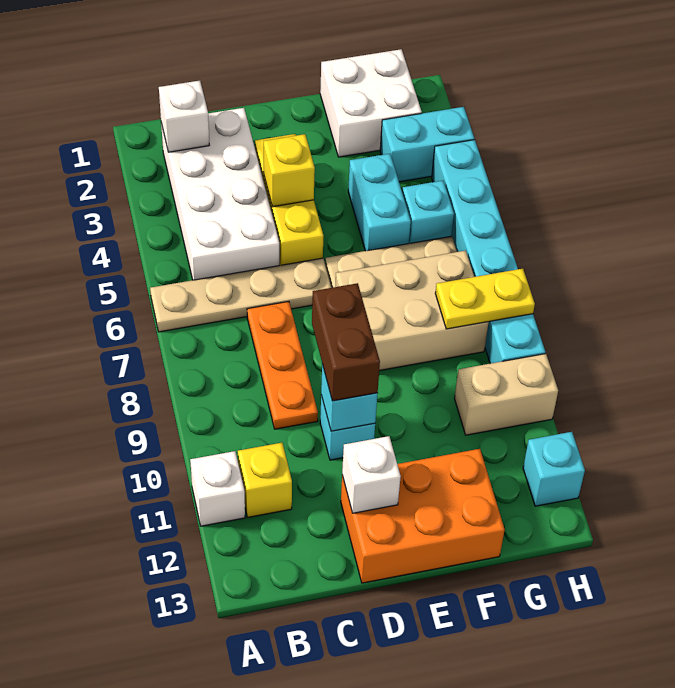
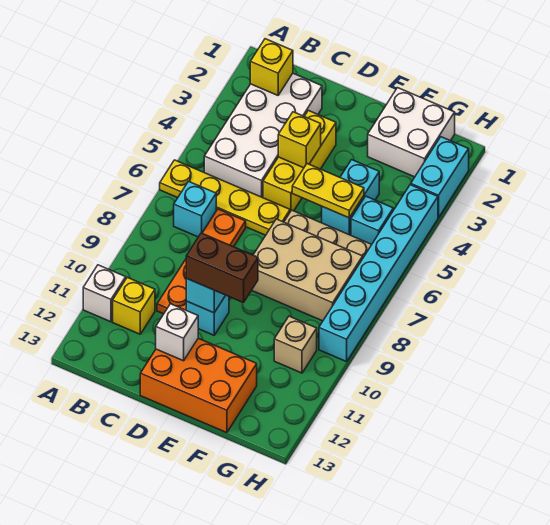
tan 1x4 plate [150,258,331,332] -> yellow 1x4 plate [160,160,290,235]
white 1x1 brick [159,81,209,152] -> yellow 1x1 brick [250,39,293,95]
orange 1x3 plate [247,302,318,429] -> orange 1x4 plate [157,209,246,314]
brown 1x2 brick [312,283,380,401] -> brown 1x2 brick turned to [186,233,258,303]
cyan 1x2 brick [380,107,474,182] -> cyan 1x2 brick turned to [411,137,469,218]
yellow 1x2 plate [435,269,535,329] -> yellow 1x2 plate moved to [292,164,364,218]
tan 1x2 brick [454,354,558,435] -> tan 1x1 brick [274,316,317,373]
cyan 1x1 brick [523,432,585,506] -> cyan 1x1 brick moved to [174,181,216,237]

